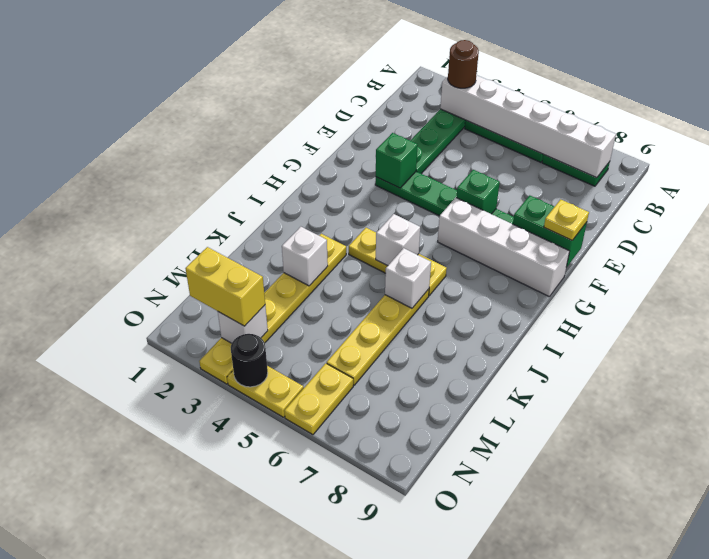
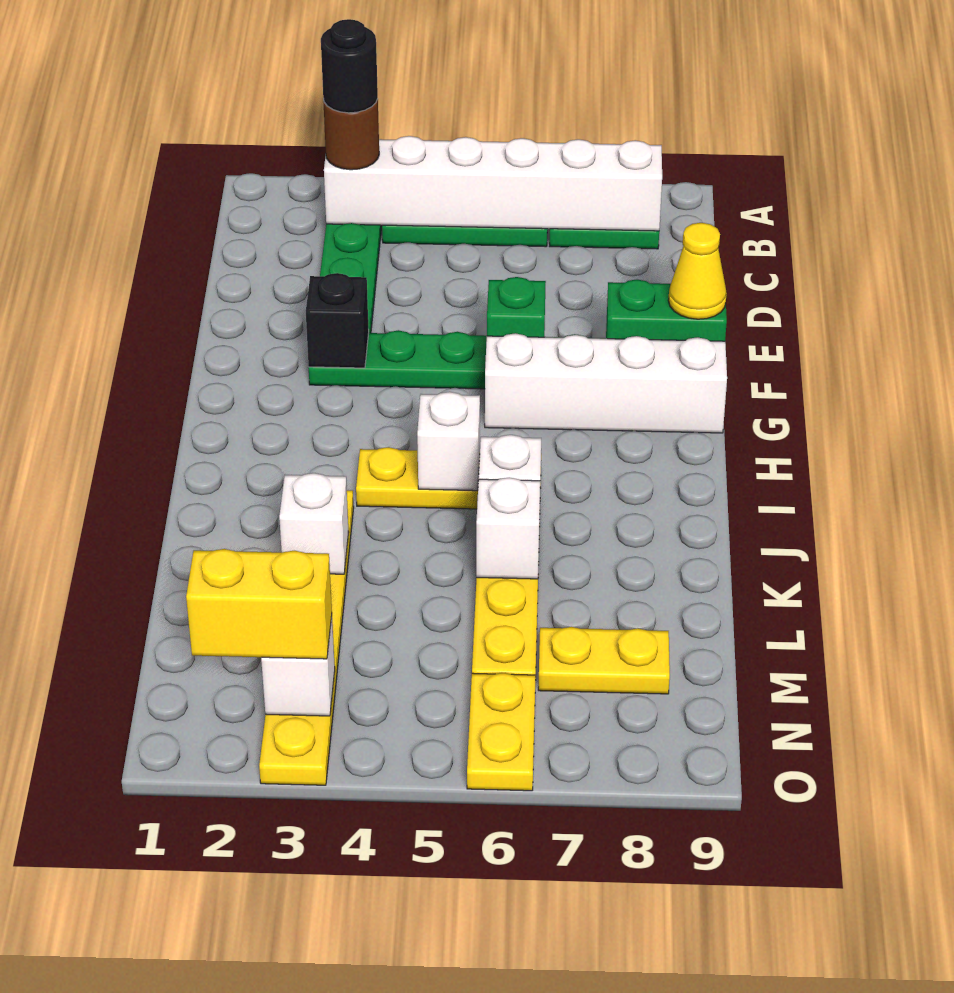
green 1x1 brick [376,133,418,188] -> black 1x1 brick [306,273,369,368]
yellow 1x1 plate [544,199,589,240] -> yellow 1x1 cone [668,223,727,319]
none -> white 1x1 brick [476,477,540,579]
yellow 1x2 plate [227,366,304,417] -> yellow 1x2 plate moved to [538,627,670,694]
black 1x1 round brick [231,334,268,387] -> black 1x1 round brick moved to [321,19,378,113]

